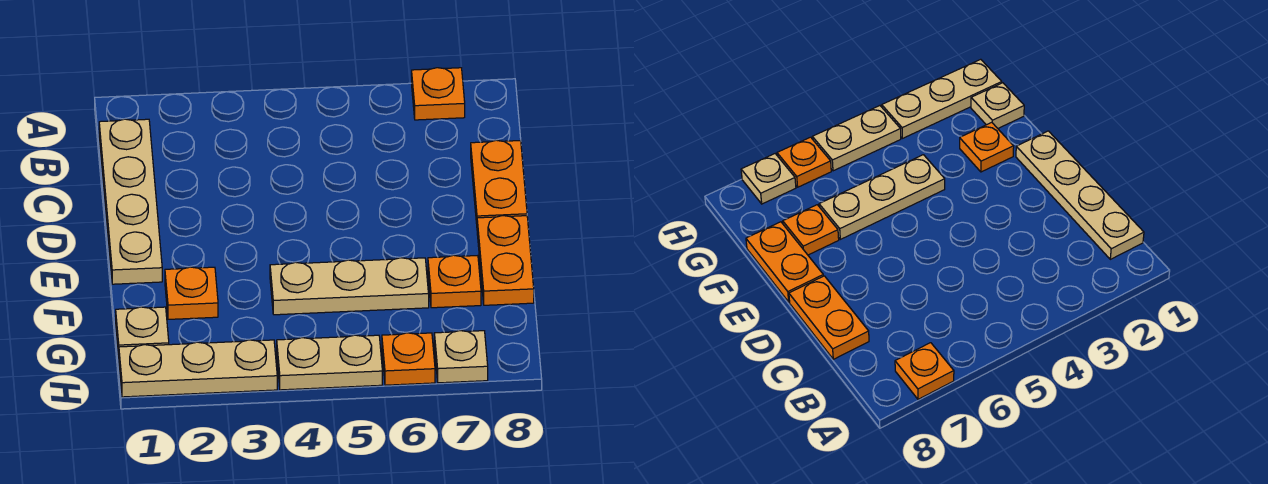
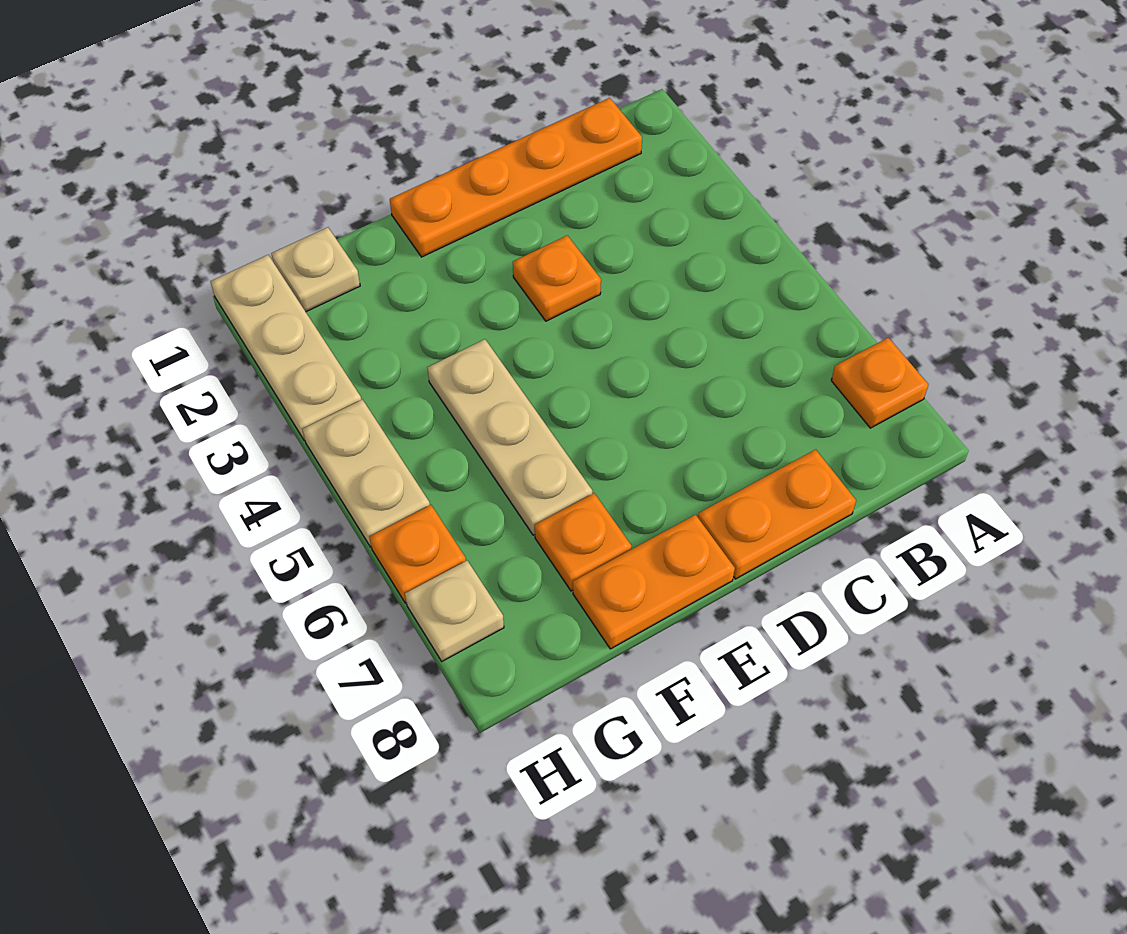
tan 1x4 plate [99,119,162,284] -> orange 1x4 plate [390,98,642,257]
orange 1x1 plate [165,267,218,319] -> orange 1x1 plate moved to [513,235,601,321]

